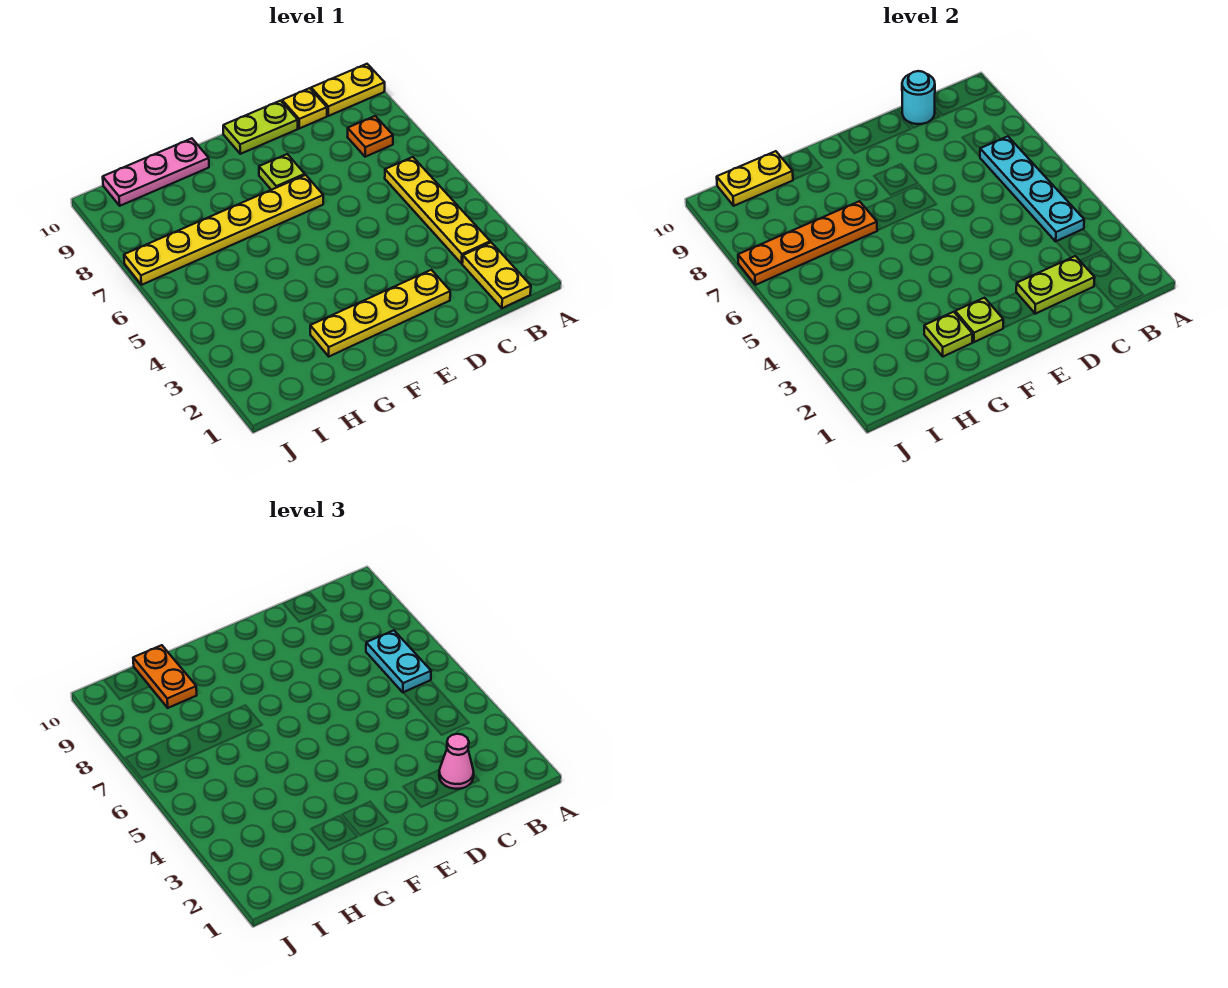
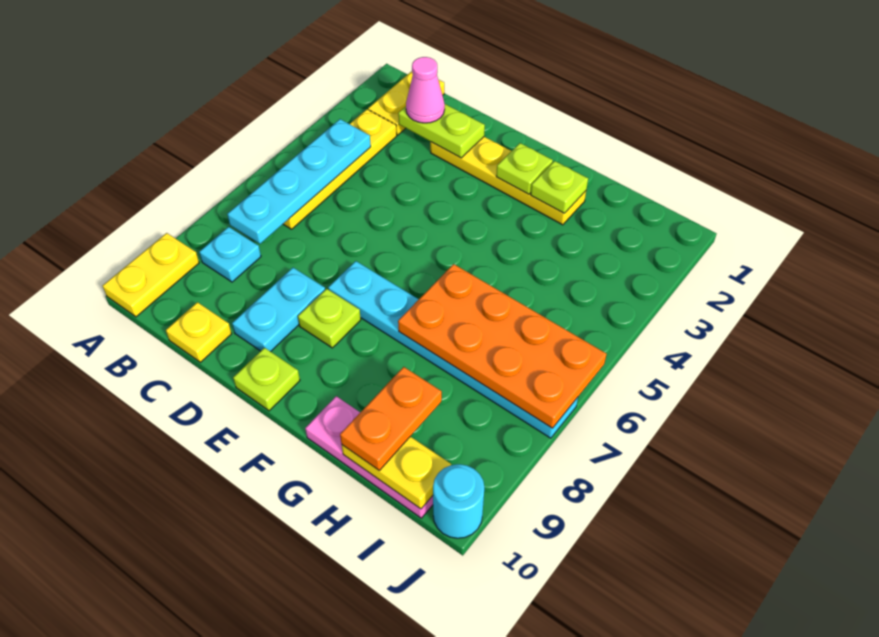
yellow 1x2 plate [311,64,385,116] -> yellow 1x2 plate turned to [103,233,199,317]
cyan 1x2 plate [366,630,431,693] -> cyan 1x2 plate moved to [232,268,325,352]
orange 1x1 plate [348,116,393,157] -> cyan 1x1 plate [199,227,261,282]
cyan 1x1 round brick [902,71,935,124] -> cyan 1x1 round brick moved to [433,464,484,538]
lime 1x2 plate [223,101,298,154] -> lime 1x1 plate [233,348,300,411]
yellow 1x6 plate [124,175,323,285] -> cyan 1x6 plate [328,261,578,438]
orange 1x4 plate [738,201,877,285] -> orange 2x4 plate [398,264,607,428]

